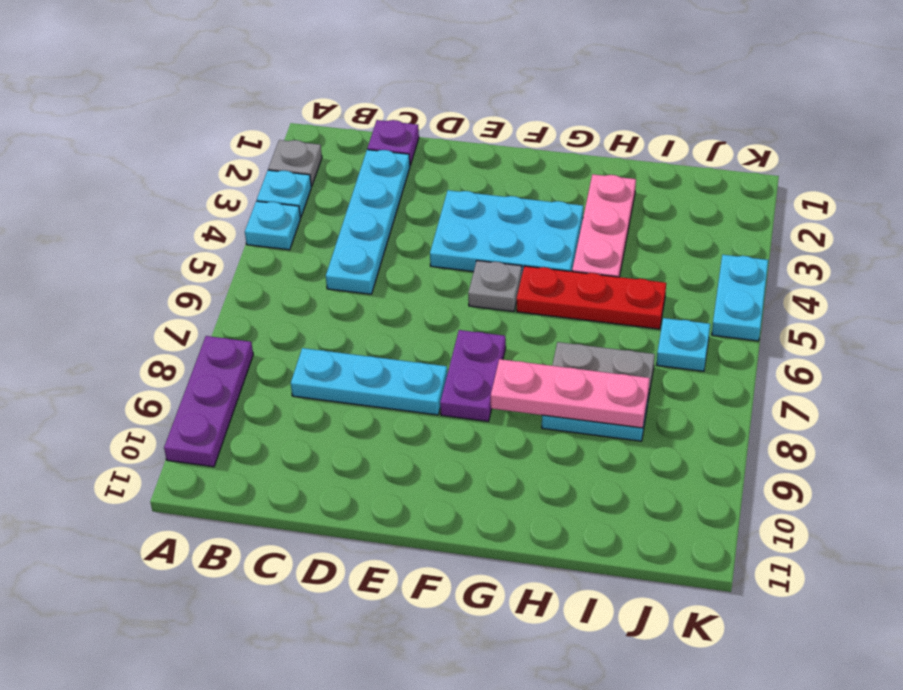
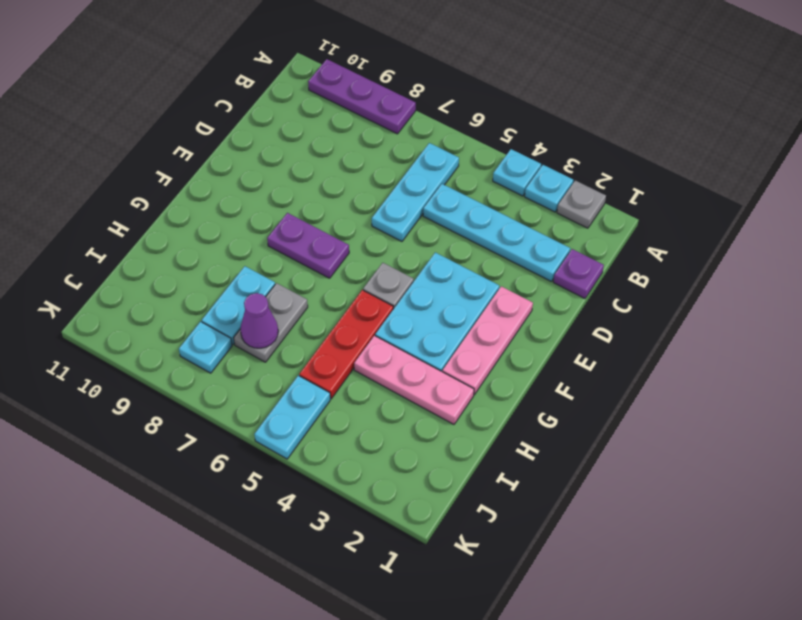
cyan 1x3 plate [291,348,447,415] -> cyan 1x3 plate moved to [372,143,459,241]
pink 1x3 plate [491,359,650,428] -> pink 1x3 plate moved to [442,286,533,395]
none -> purple 1x1 cone [240,293,278,348]
cyan 1x1 plate [657,318,710,371] -> cyan 1x1 plate moved to [179,322,232,373]
cyan 1x2 plate [712,255,768,341] -> cyan 1x2 plate turned to [254,375,330,459]

